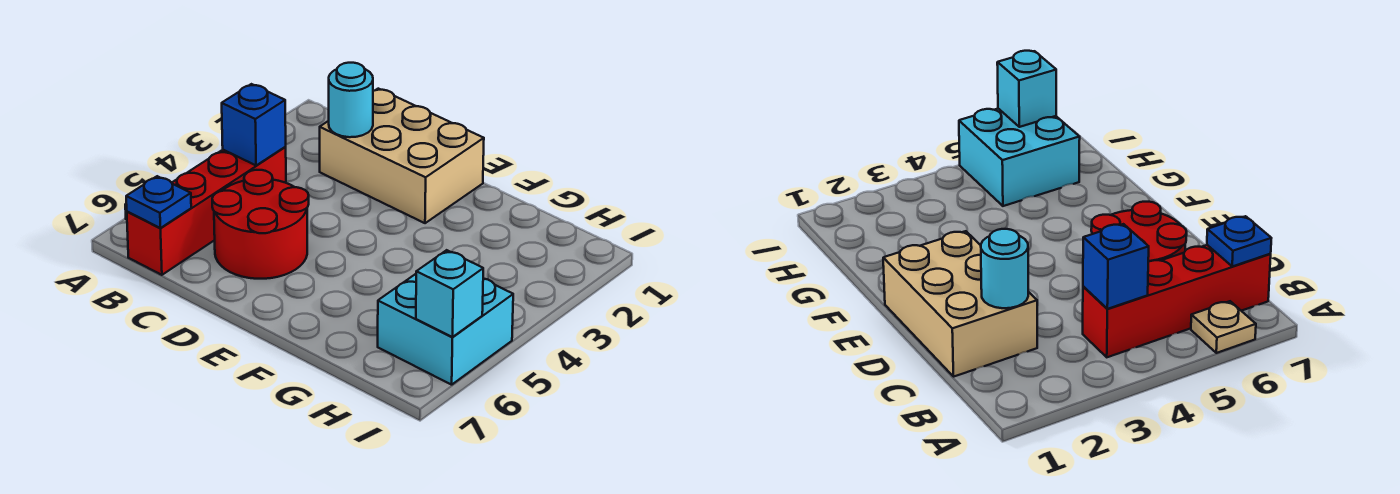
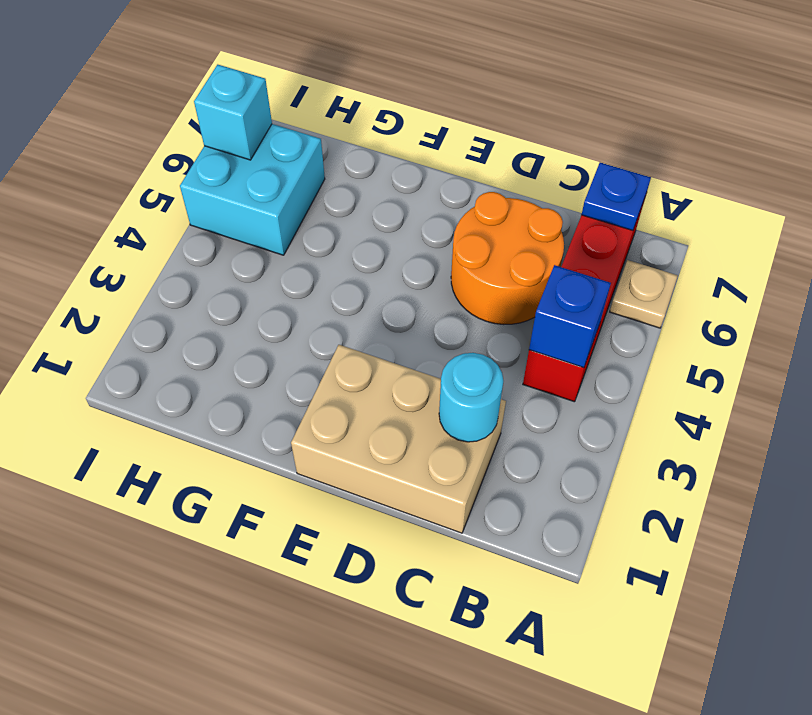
red 2x2 round brick [212,170,309,279] -> orange 2x2 round brick [451,192,564,325]

